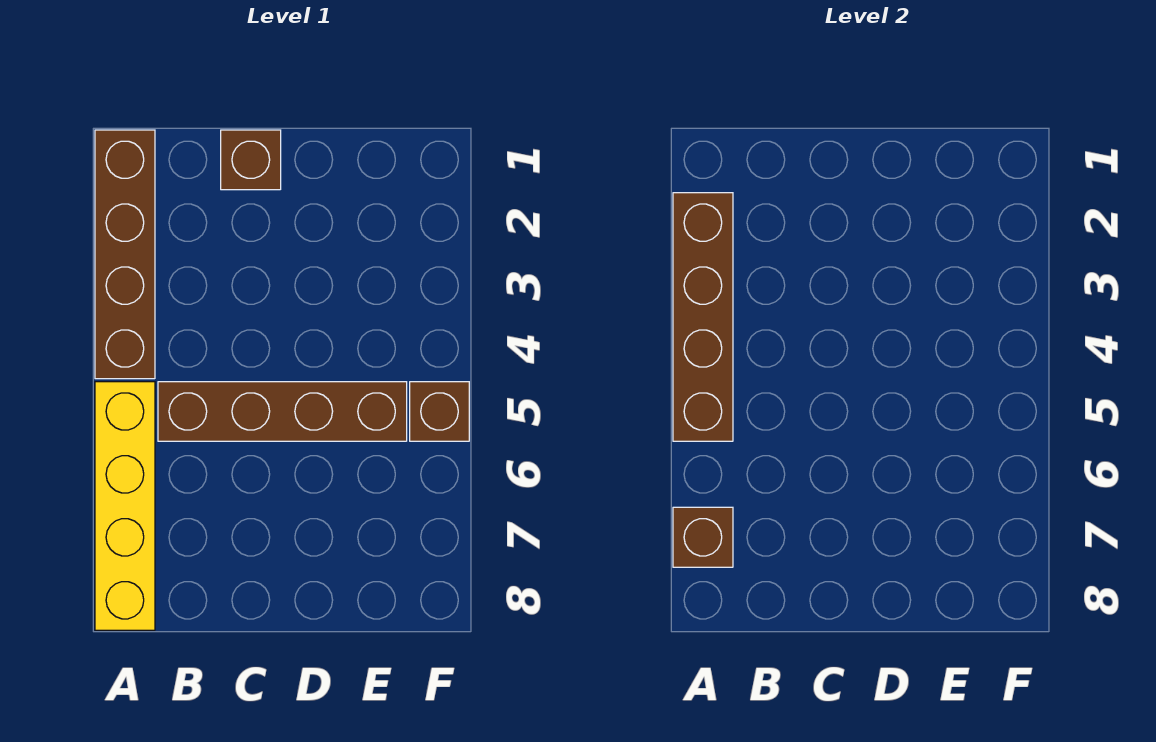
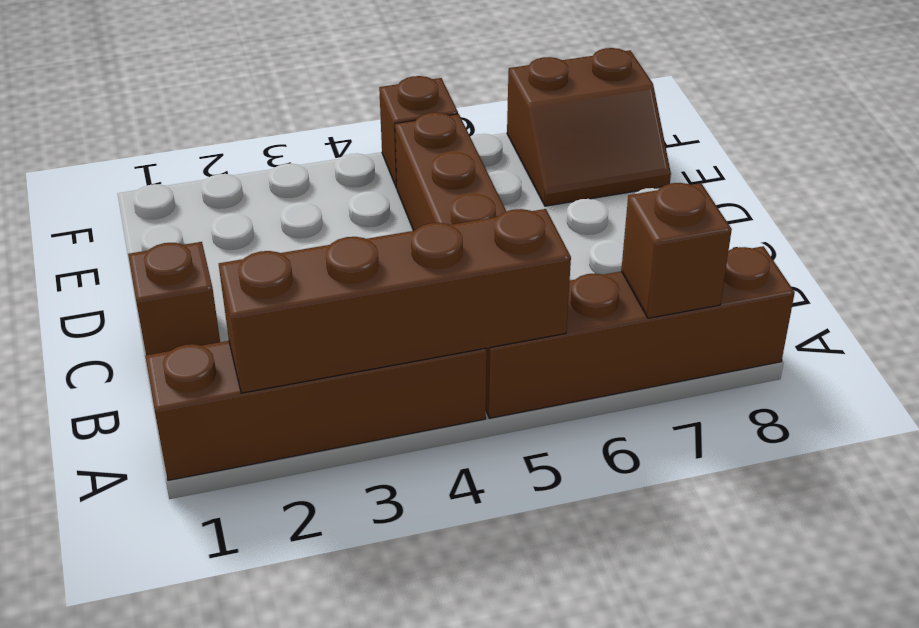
yellow 1x4 brick [95,382,155,630] -> brown 1x4 brick [486,246,795,418]
none -> brown 2x2 slope [507,48,671,206]

